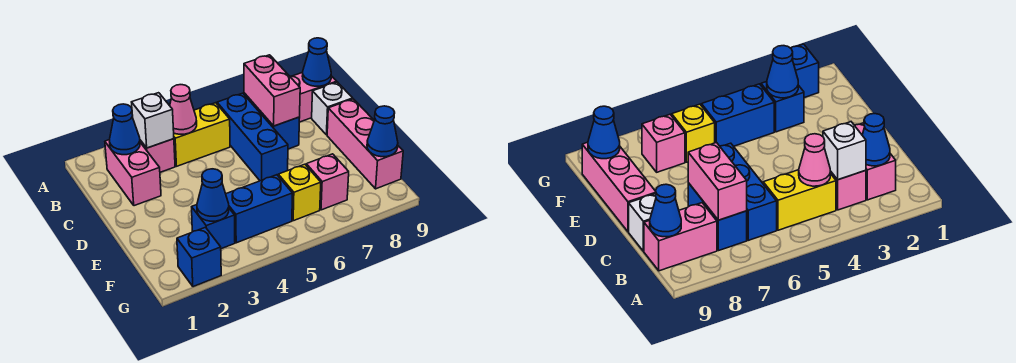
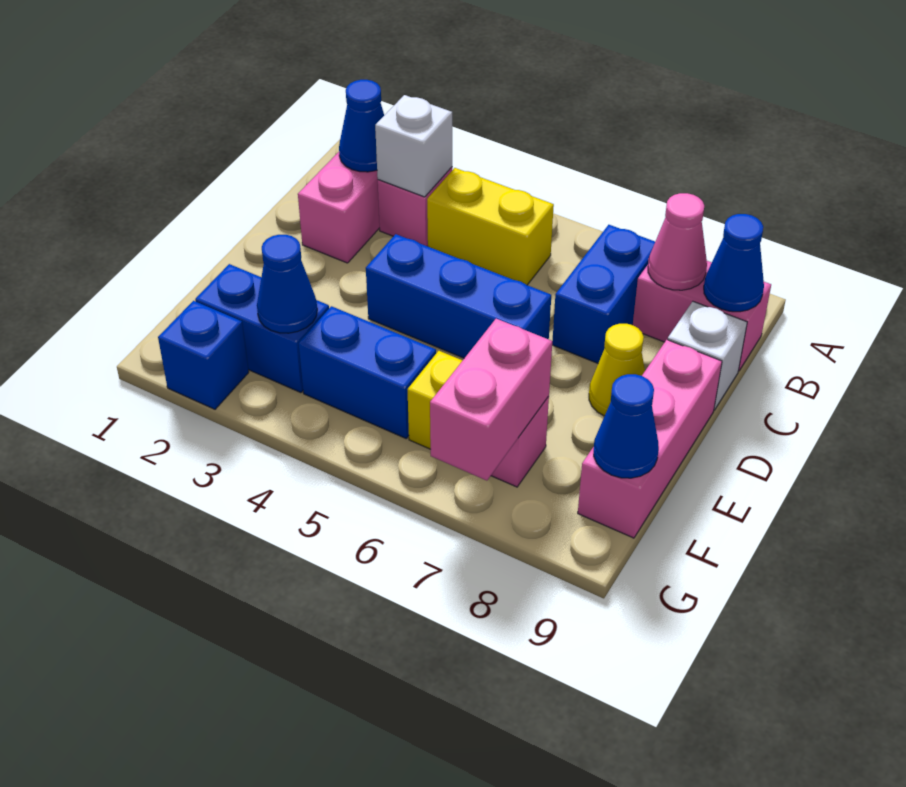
pink 1x1 cone [170,85,197,134] -> pink 1x1 cone moved to [648,193,707,290]
blue 1x3 brick [217,93,288,181] -> blue 1x3 brick turned to [366,234,551,358]
pink 1x2 brick [244,55,300,126] -> pink 1x2 brick moved to [430,319,552,481]
none -> yellow 1x1 cone [589,324,645,416]
blue 1x1 brick [192,205,235,249] -> blue 1x2 brick [195,264,329,393]

